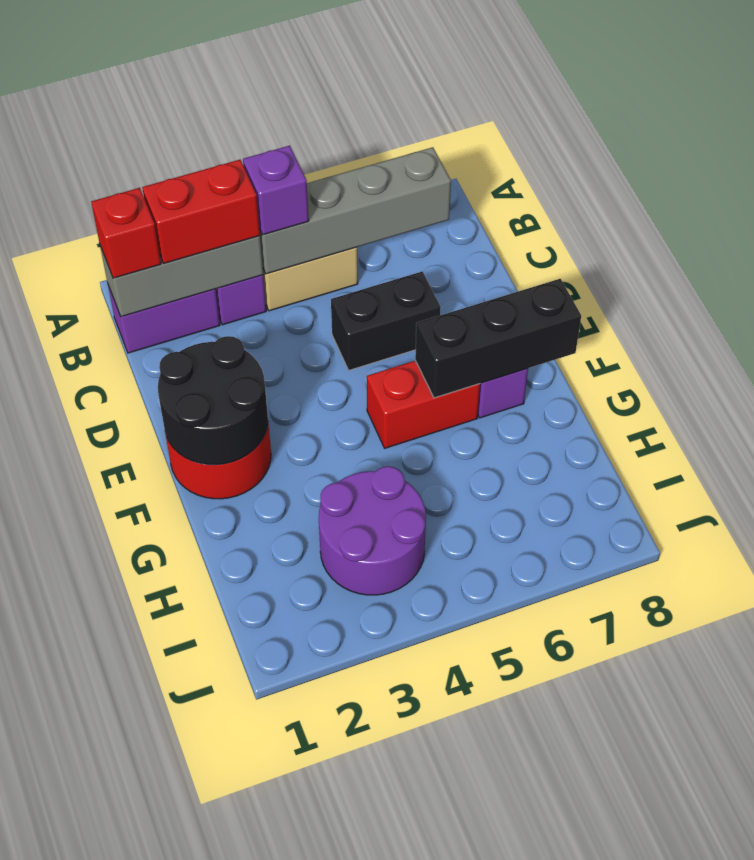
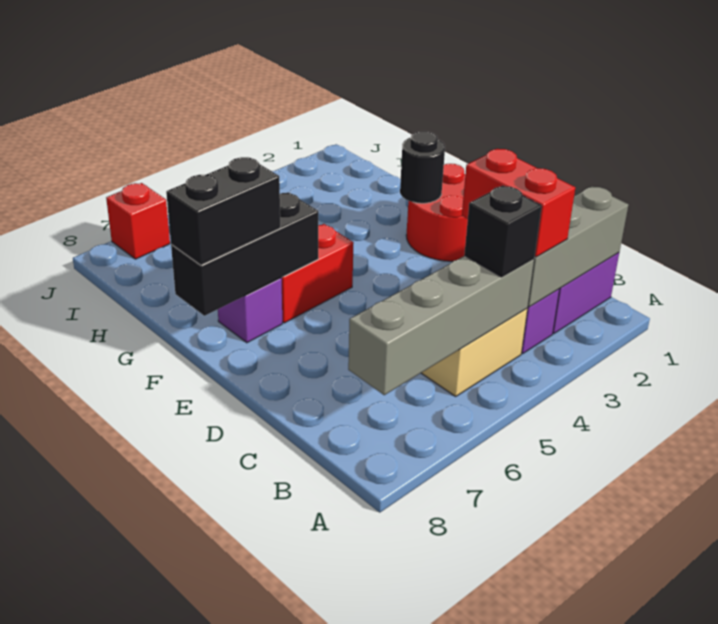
red 1x1 brick [91,188,161,278] -> red 1x1 brick moved to [106,183,170,259]
red 1x2 brick [142,160,260,263] -> red 1x2 brick turned to [462,149,575,257]
purple 1x1 brick [243,146,309,235] -> black 1x1 brick [464,186,542,277]
black 1x2 brick [331,271,441,370] -> black 1x2 brick moved to [166,157,280,265]
black 2x2 round brick [158,336,268,465] -> black 1x1 round brick [400,131,445,203]
purple 2x2 round brick [319,466,426,595] -> none

